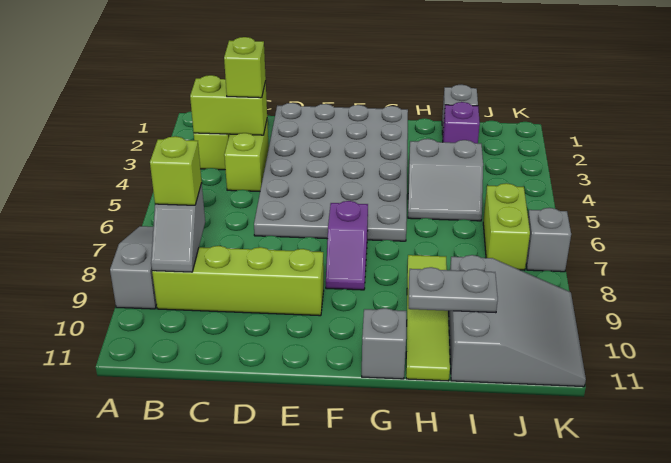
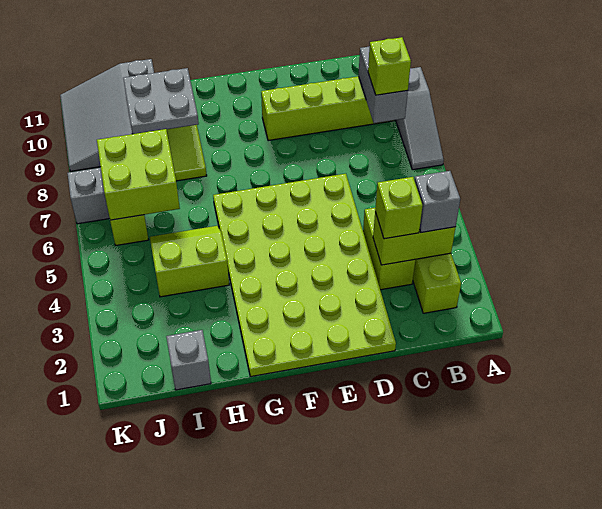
grey 1x2 slope [151,184,205,272] -> grey 1x2 brick [359,46,408,123]
grey 4x6 plate [254,103,408,241] -> lime 4x6 plate [213,174,396,377]
purple 1x2 slope [326,201,368,290] -> none
grey 1x1 brick [362,308,406,379] -> grey 1x1 brick moved to [414,171,460,233]
grey 2x2 slope [408,139,483,221] -> lime 2x2 slope [150,226,229,297]
grey 1x2 plate [409,267,498,313] -> grey 2x2 plate [123,68,199,134]
purple 1x1 brick [443,102,480,143] -> none
none -> lime 2x2 brick [97,129,180,220]

